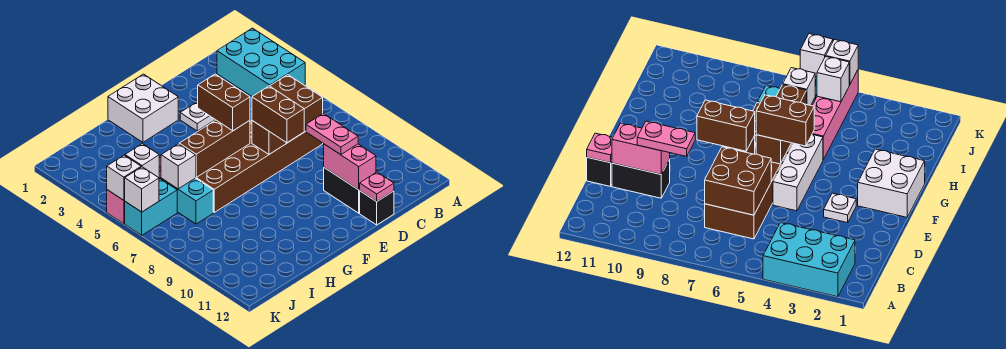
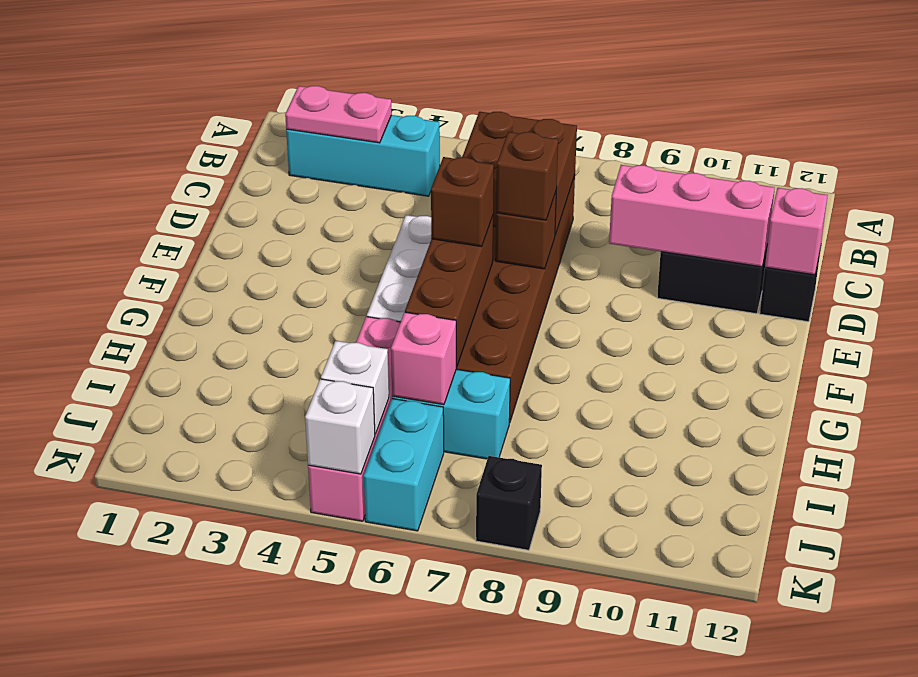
cyan 2x3 brick [217,28,305,96] -> cyan 1x3 brick [286,115,440,196]
pink 1x2 plate [306,114,358,155] -> pink 1x2 plate moved to [285,86,392,143]
pink 1x2 brick [324,144,376,190] -> pink 1x3 brick [609,165,775,267]
pink 1x1 plate [360,172,394,202] -> pink 1x1 brick [765,188,828,275]
white 1x1 plate [180,102,215,131] -> none
brown 1x2 brick [252,86,304,143] -> brown 1x1 brick [496,132,558,220]
white 2x2 brick [108,74,178,142] -> none
brown 1x2 brick [198,74,250,131] -> brown 1x1 brick [431,157,494,247]
white 1x1 brick [161,144,196,189] -> pink 1x1 brick [391,312,456,405]
white 1x1 brick [125,167,159,212] -> none
none -> black 1x1 brick [476,456,542,550]

